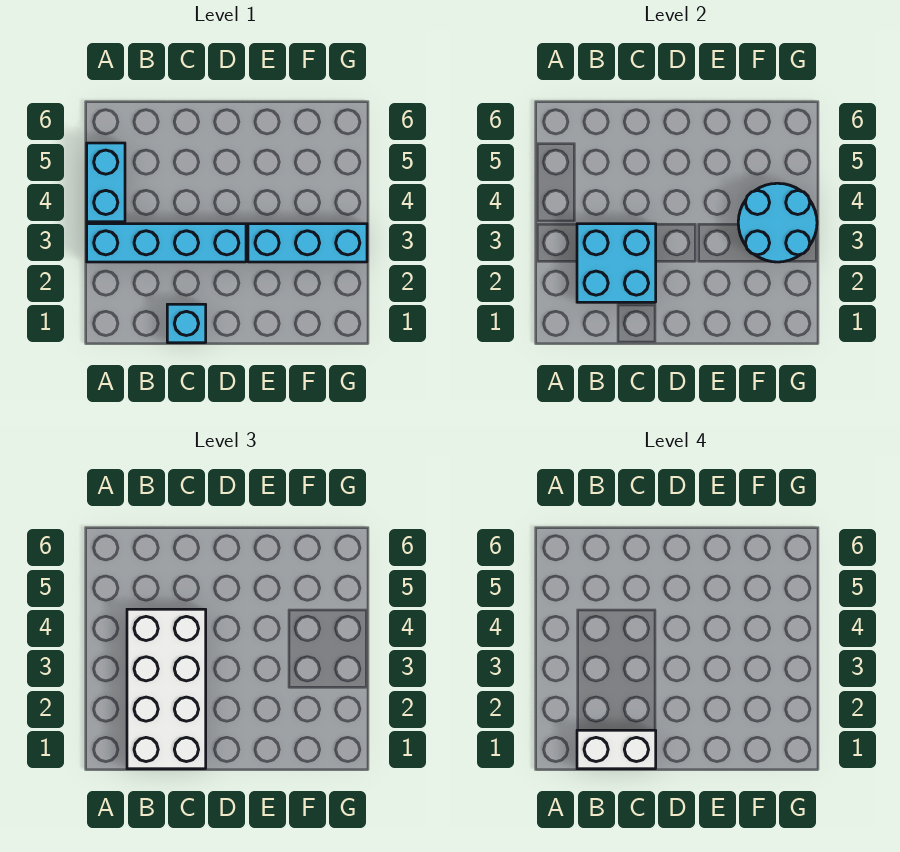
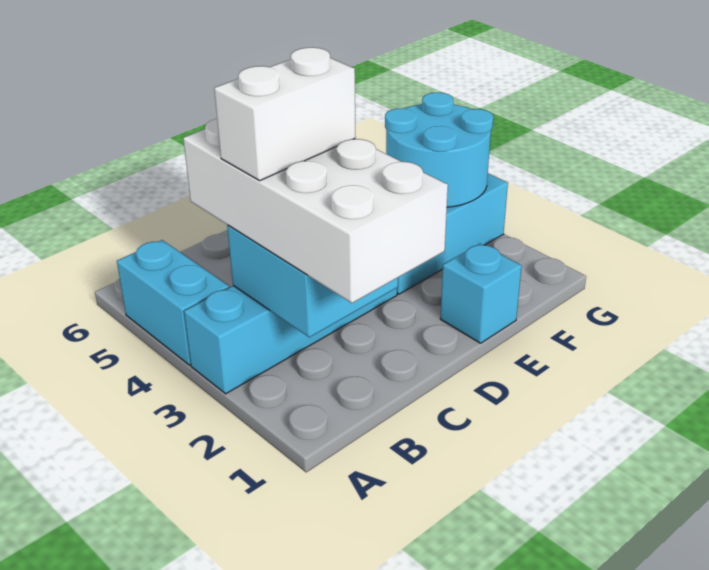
white 1x2 brick [577,730,656,769] -> white 1x2 brick moved to [214,47,356,181]
cyan 1x1 brick [167,304,206,343] -> cyan 1x1 brick moved to [440,244,522,343]

